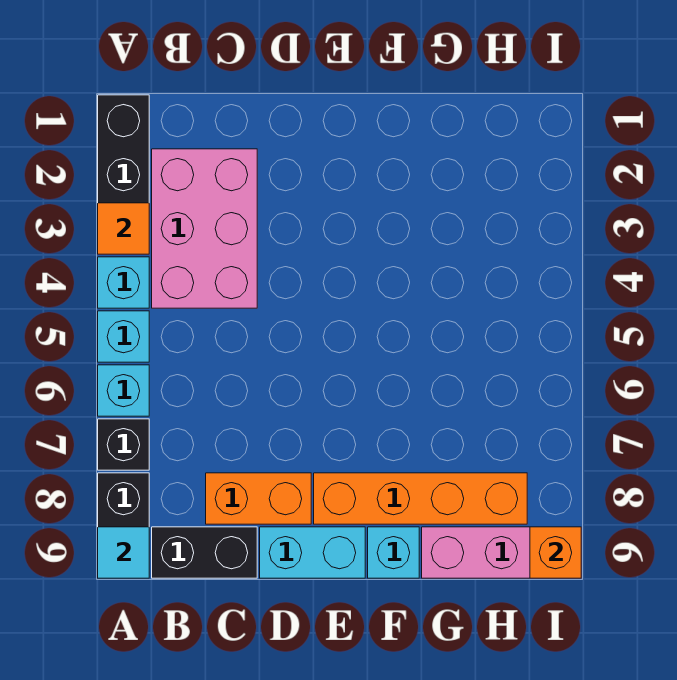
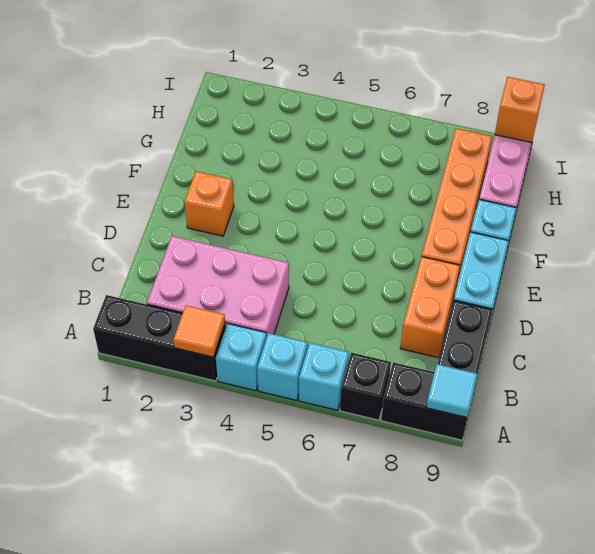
none -> orange 1x1 brick [184,171,234,236]

